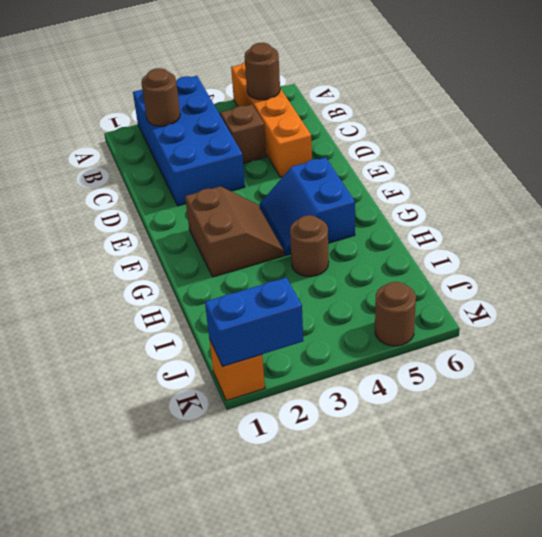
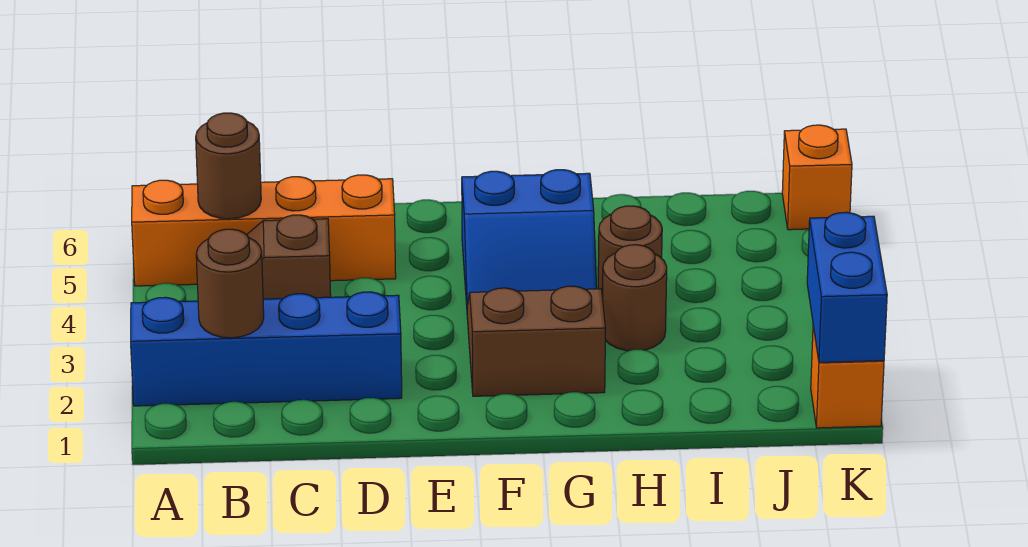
blue 2x4 brick [133,76,245,206] -> blue 1x4 brick [131,292,402,406]
brown 1x1 round brick [375,282,416,346] -> brown 1x1 round brick moved to [603,245,667,351]
none -> orange 1x1 brick [782,125,852,230]

